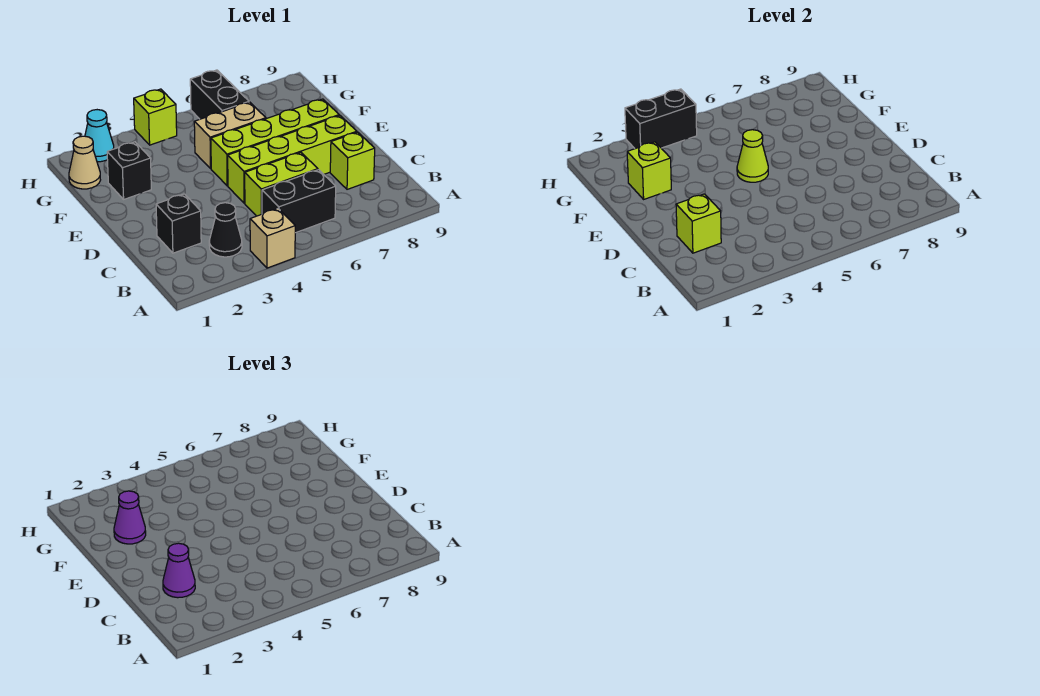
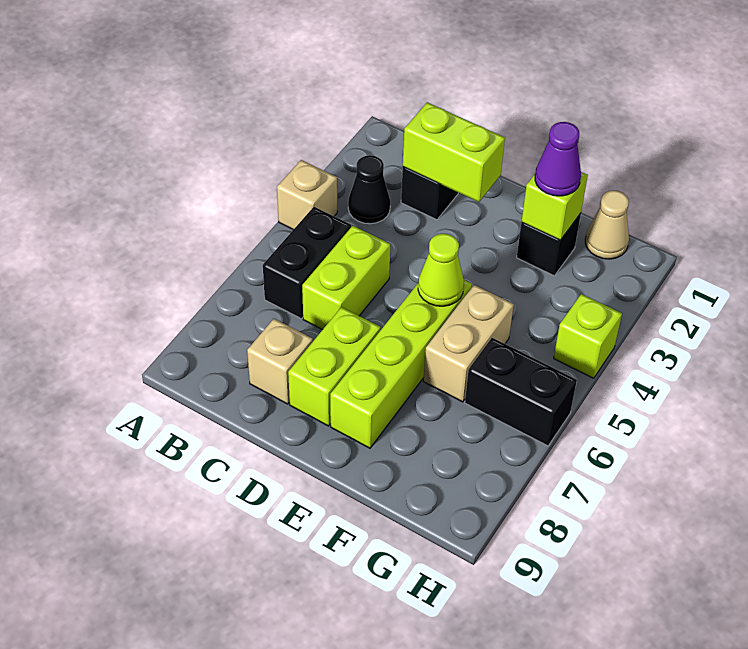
lime 1x1 brick [676,194,721,253] -> lime 1x2 brick [403,102,505,202]
purple 1x1 cone [163,543,195,598] -> none
lime 1x1 brick [330,132,375,189] -> tan 1x1 brick [247,319,313,404]
lime 1x4 brick [228,115,357,203] -> lime 1x2 brick [288,307,381,426]
cyan 1x1 cone [85,110,114,162] -> none
black 1x2 brick [625,89,697,149] -> none

